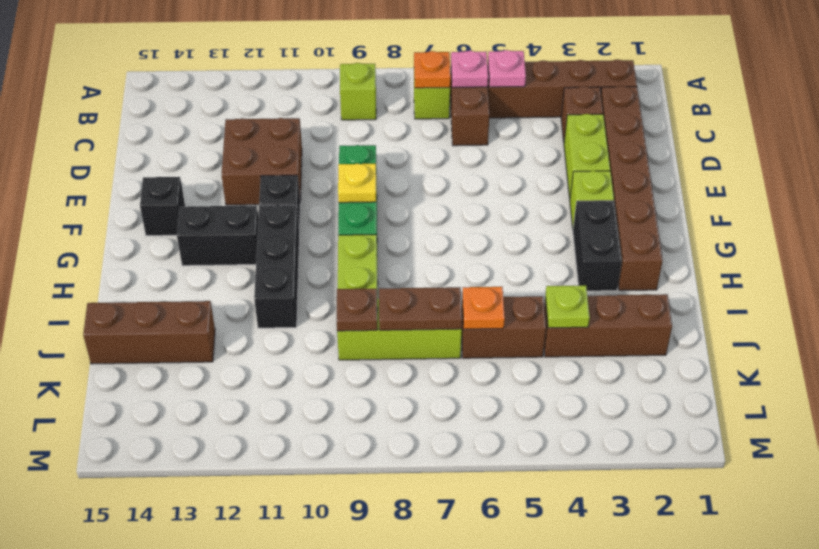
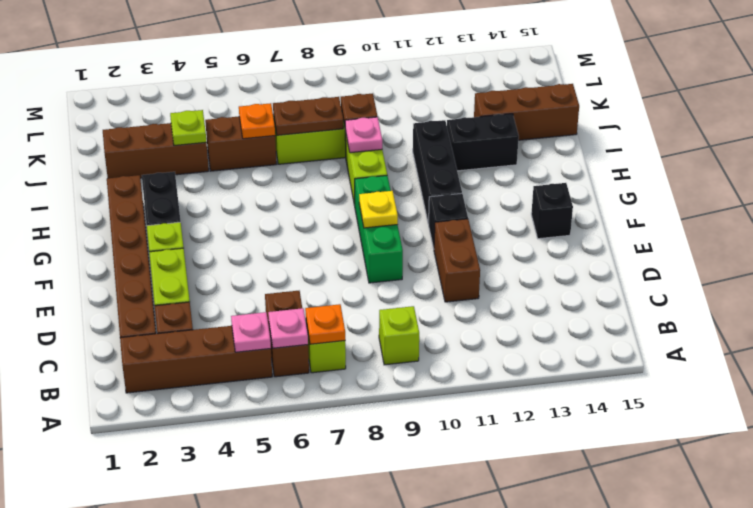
brown 2x2 brick [222,118,302,205] -> brown 1x2 brick [434,219,480,302]
black 1x2 brick [177,206,258,266] -> black 1x2 brick moved to [447,114,519,171]
none -> pink 1x1 plate [345,117,382,153]

